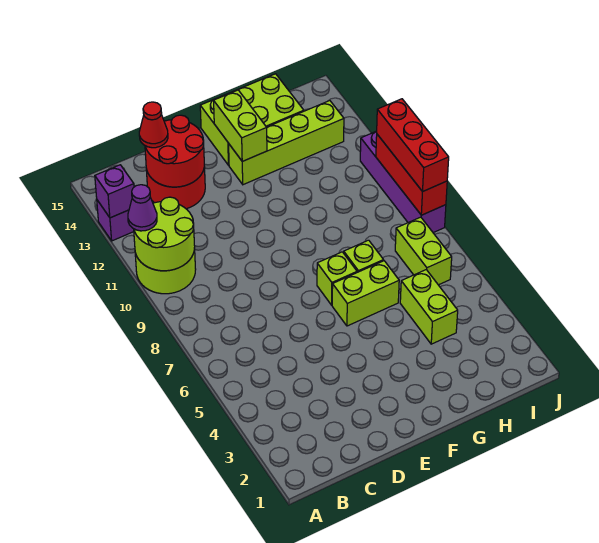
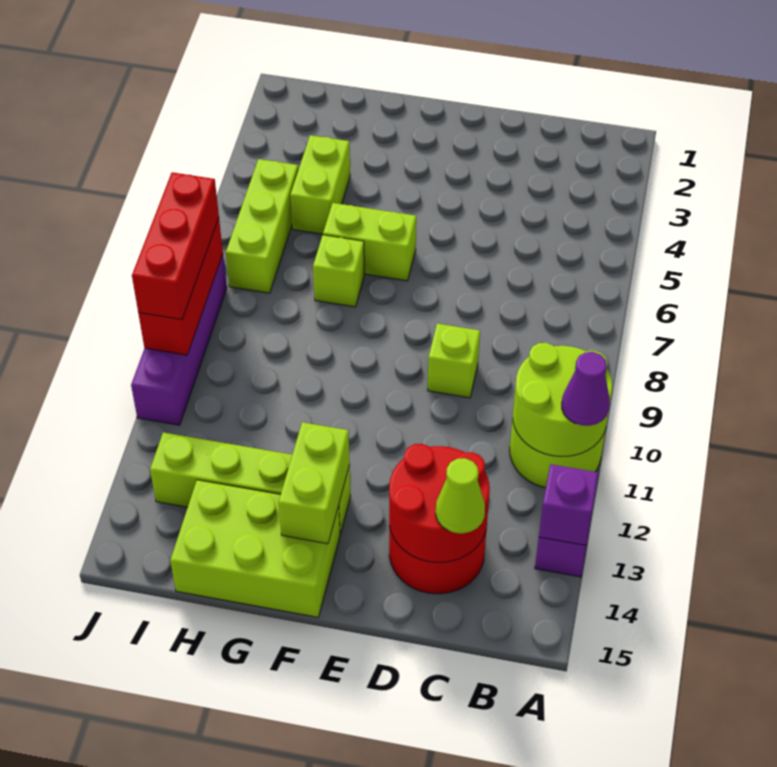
red 1x1 cone [139,102,168,148] -> lime 1x1 cone [436,458,485,533]
lime 1x1 brick [317,252,357,305] -> lime 1x1 brick moved to [428,324,480,398]
lime 1x2 brick [395,217,452,285] -> lime 1x3 brick [226,159,298,293]

